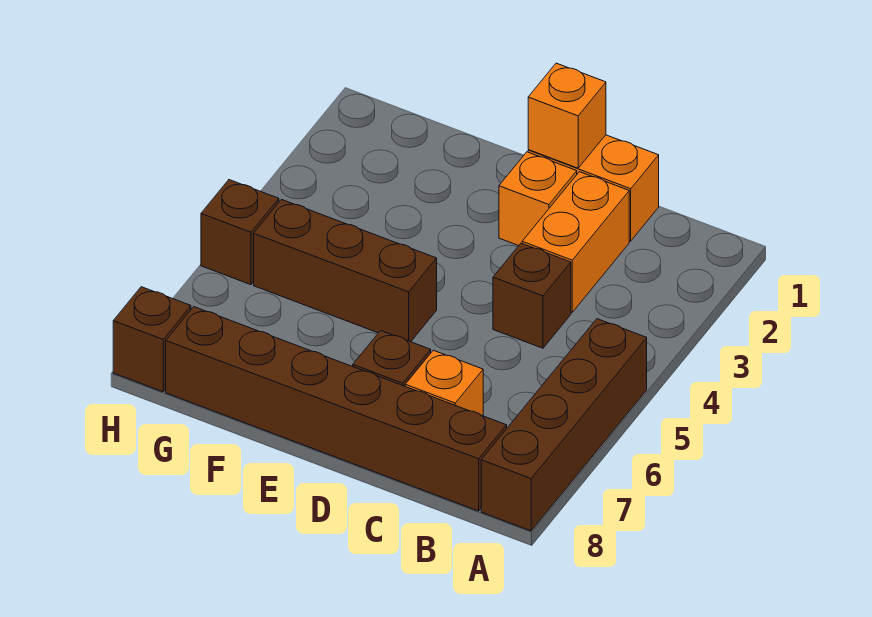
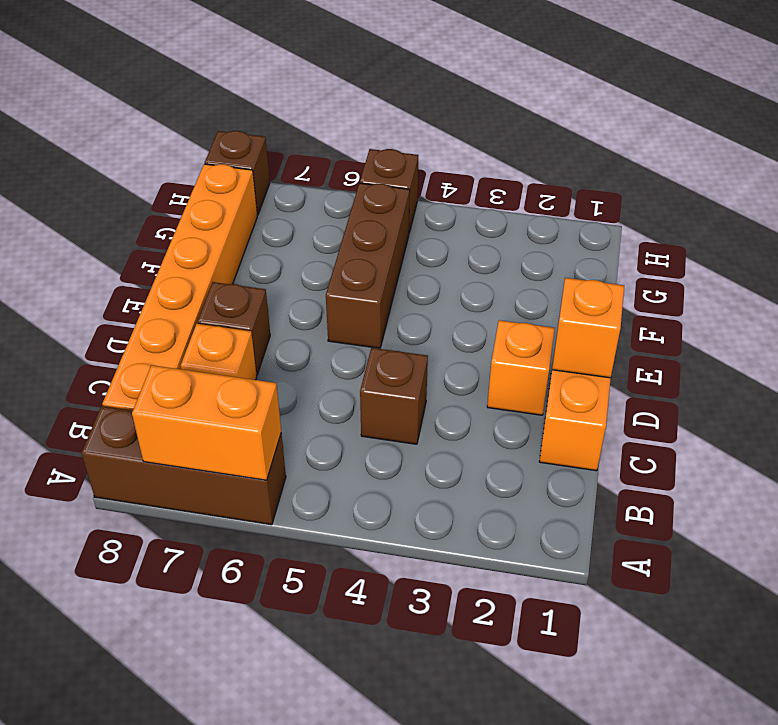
brown 1x4 brick [481,319,647,531] -> brown 1x3 brick [82,406,286,525]
brown 1x6 brick [166,307,507,511] -> orange 1x6 brick [102,164,257,410]
orange 1x2 brick [522,172,629,312] -> orange 1x2 brick moved to [132,365,281,480]

